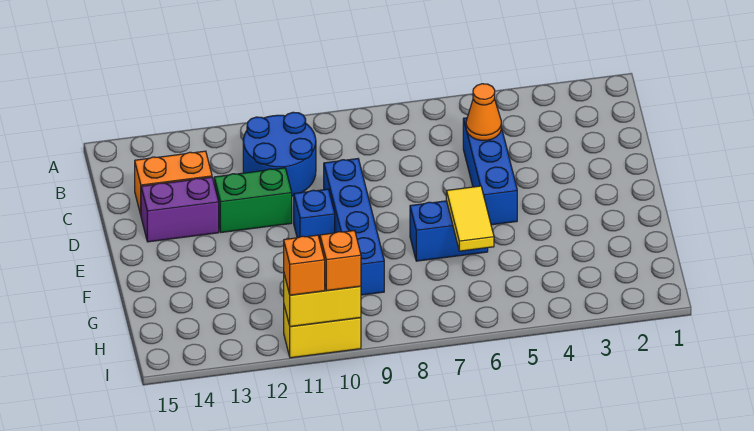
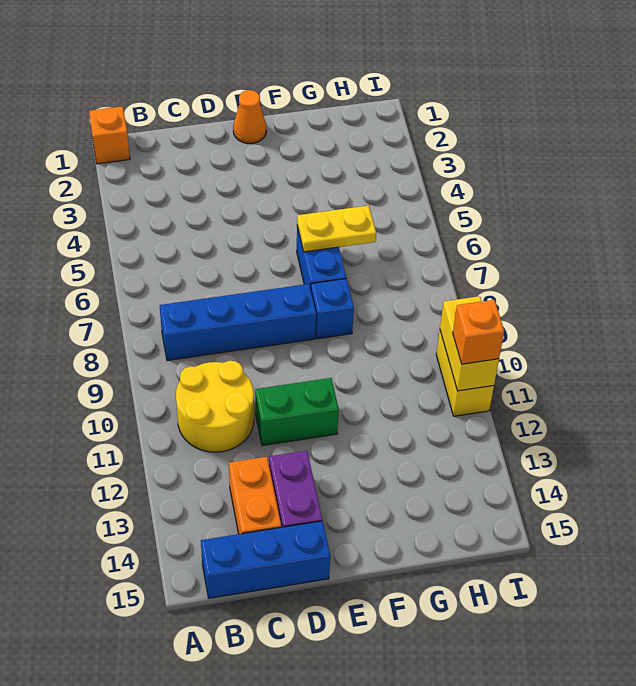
blue 2x2 round brick [243,112,316,196] -> yellow 2x2 round brick [176,361,254,452]
blue 1x3 brick [463,118,517,225] -> blue 1x3 brick moved to [201,521,330,598]
orange 1x1 cone [466,84,501,141] -> orange 1x1 cone moved to [233,90,266,144]
blue 1x4 brick [324,159,384,295] -> blue 1x4 brick moved to [160,284,316,361]
green 1x2 brick [214,168,292,232] -> green 1x2 brick turned to [255,378,339,446]
blue 1x1 brick [294,189,335,240] -> blue 1x1 brick moved to [311,279,354,339]
yellow 1x2 tile [446,186,494,251] -> yellow 1x2 plate [297,205,376,252]
orange 1x1 brick [320,230,361,291] -> orange 1x1 brick moved to [89,106,130,164]

